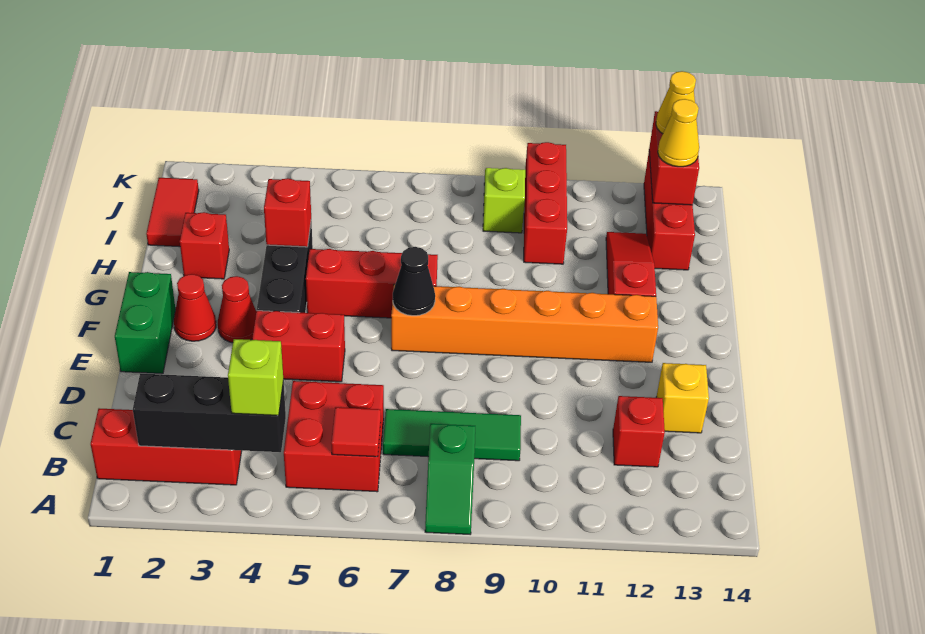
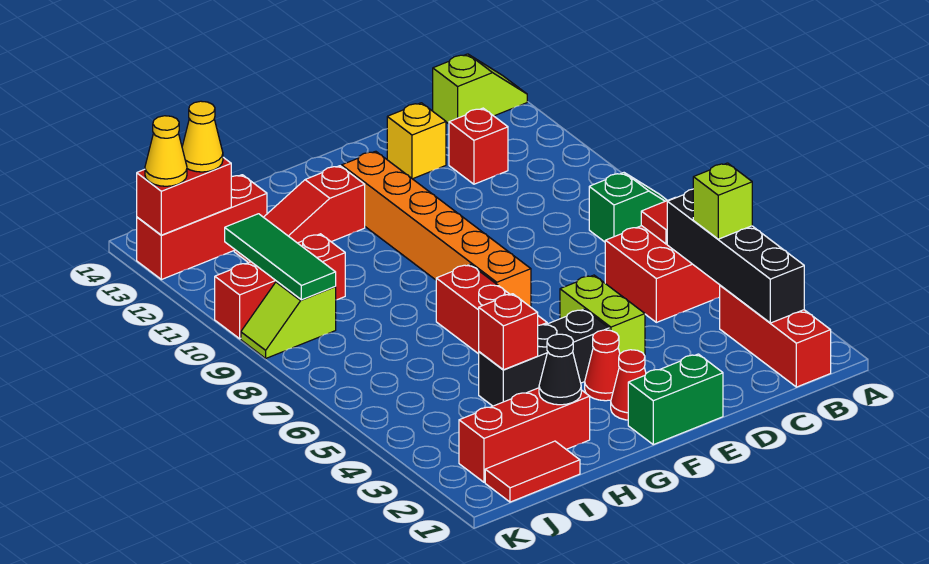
none -> lime 1x2 slope [433,54,527,124]
black 1x3 brick [133,374,286,452] -> black 1x4 brick [667,189,804,323]
green 1x3 tile [383,409,521,461] -> green 1x3 tile moved to [225,214,336,300]
red 1x2 brick [252,311,345,382] -> lime 1x2 brick [560,275,645,356]
black 1x1 cone [393,247,435,316] -> black 1x1 cone moved to [539,334,581,405]
red 1x1 brick [180,212,229,279] -> red 1x3 brick [459,388,590,482]

